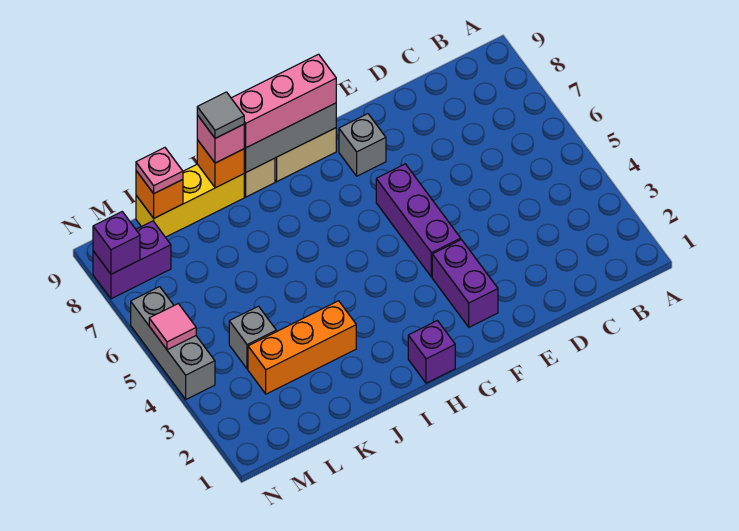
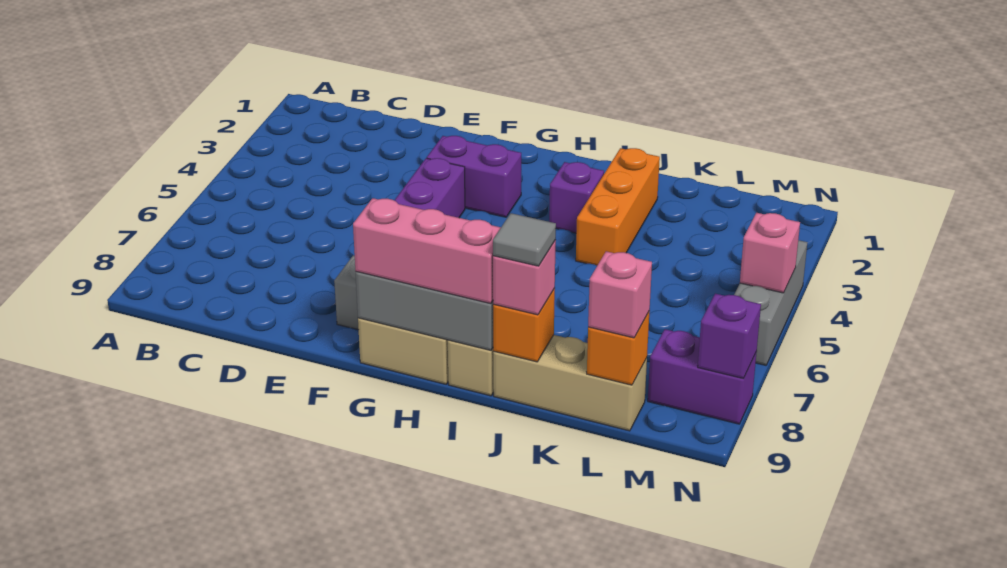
purple 1x2 brick [432,240,498,327] -> purple 1x2 brick turned to [427,136,521,217]
purple 1x1 brick [408,321,455,383] -> purple 1x1 brick moved to [549,162,604,233]
orange 1x3 brick [248,301,356,394] -> orange 1x3 brick turned to [576,148,660,266]
yellow 1x3 brick [136,164,244,237] -> tan 1x3 brick [493,335,647,431]
grey 1x1 brick [229,306,276,369] -> none
pink 1x1 plate [136,148,183,194] -> pink 1x1 brick [588,251,652,338]
pink 1x1 tile [149,304,196,350] -> pink 1x1 brick [740,213,800,293]

